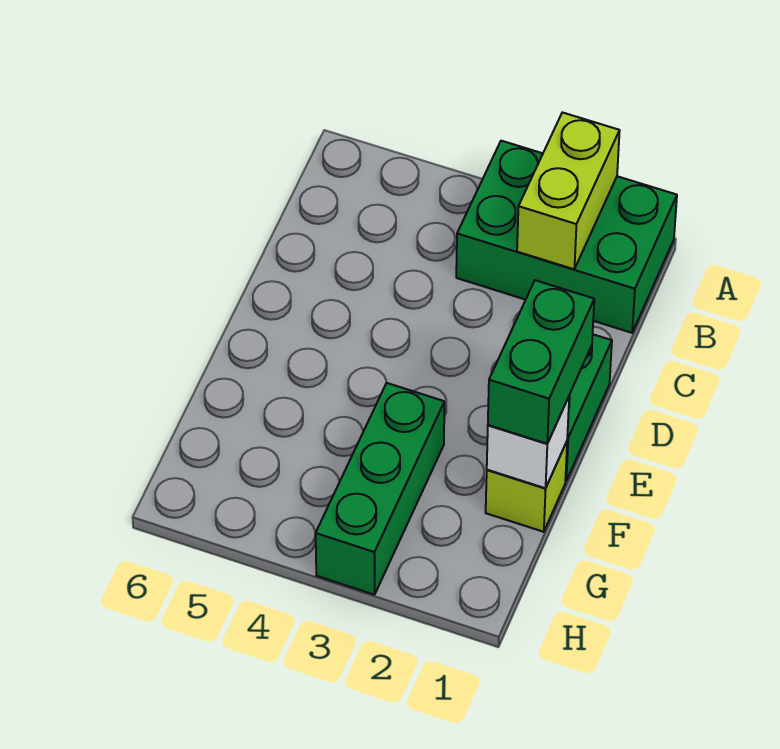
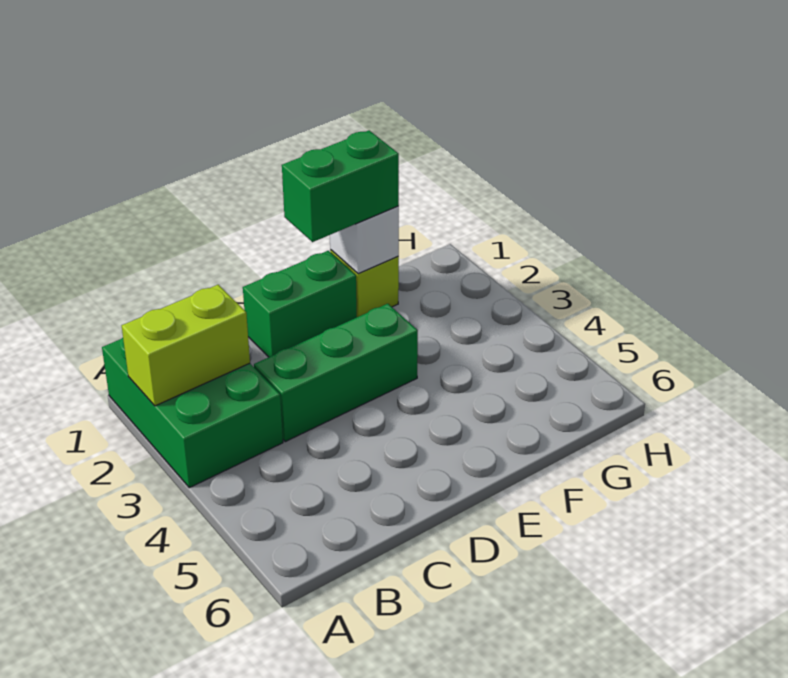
green 1x3 brick [316,383,444,595] -> green 1x3 brick moved to [254,304,418,442]

